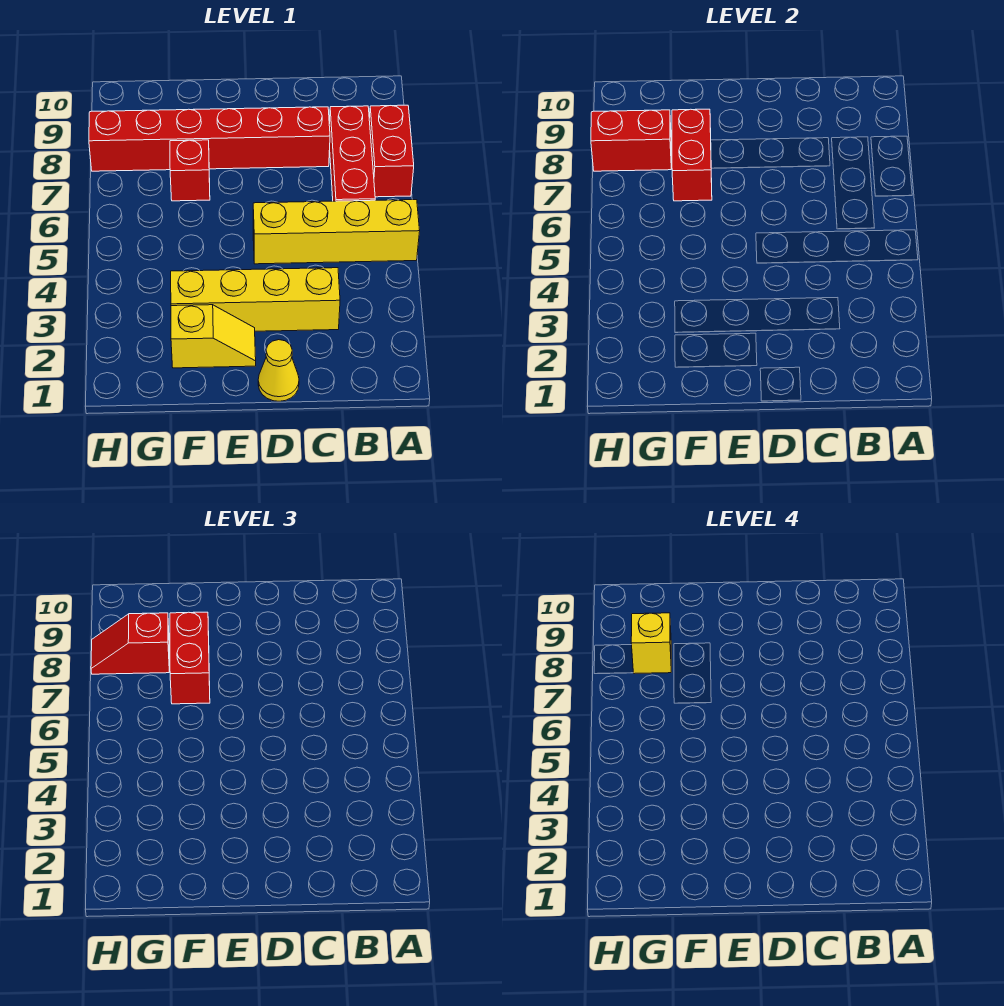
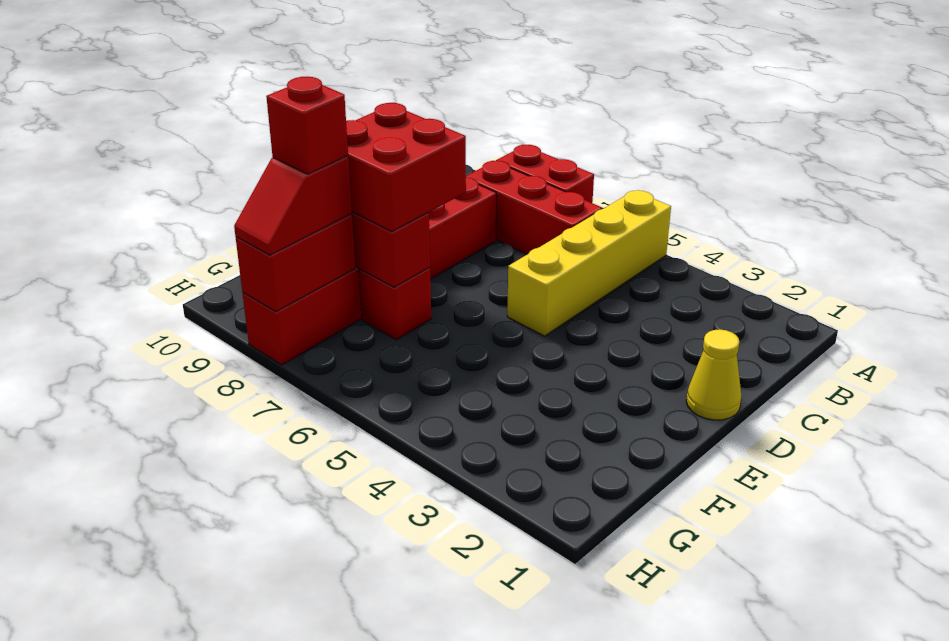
yellow 1x4 brick [171,268,340,331] -> none
yellow 1x2 slope [171,305,256,368] -> none
red 1x2 brick [170,612,210,704] -> red 2x2 brick [346,103,466,232]
yellow 1x1 brick [631,613,671,674] -> red 1x1 brick [266,77,348,174]

